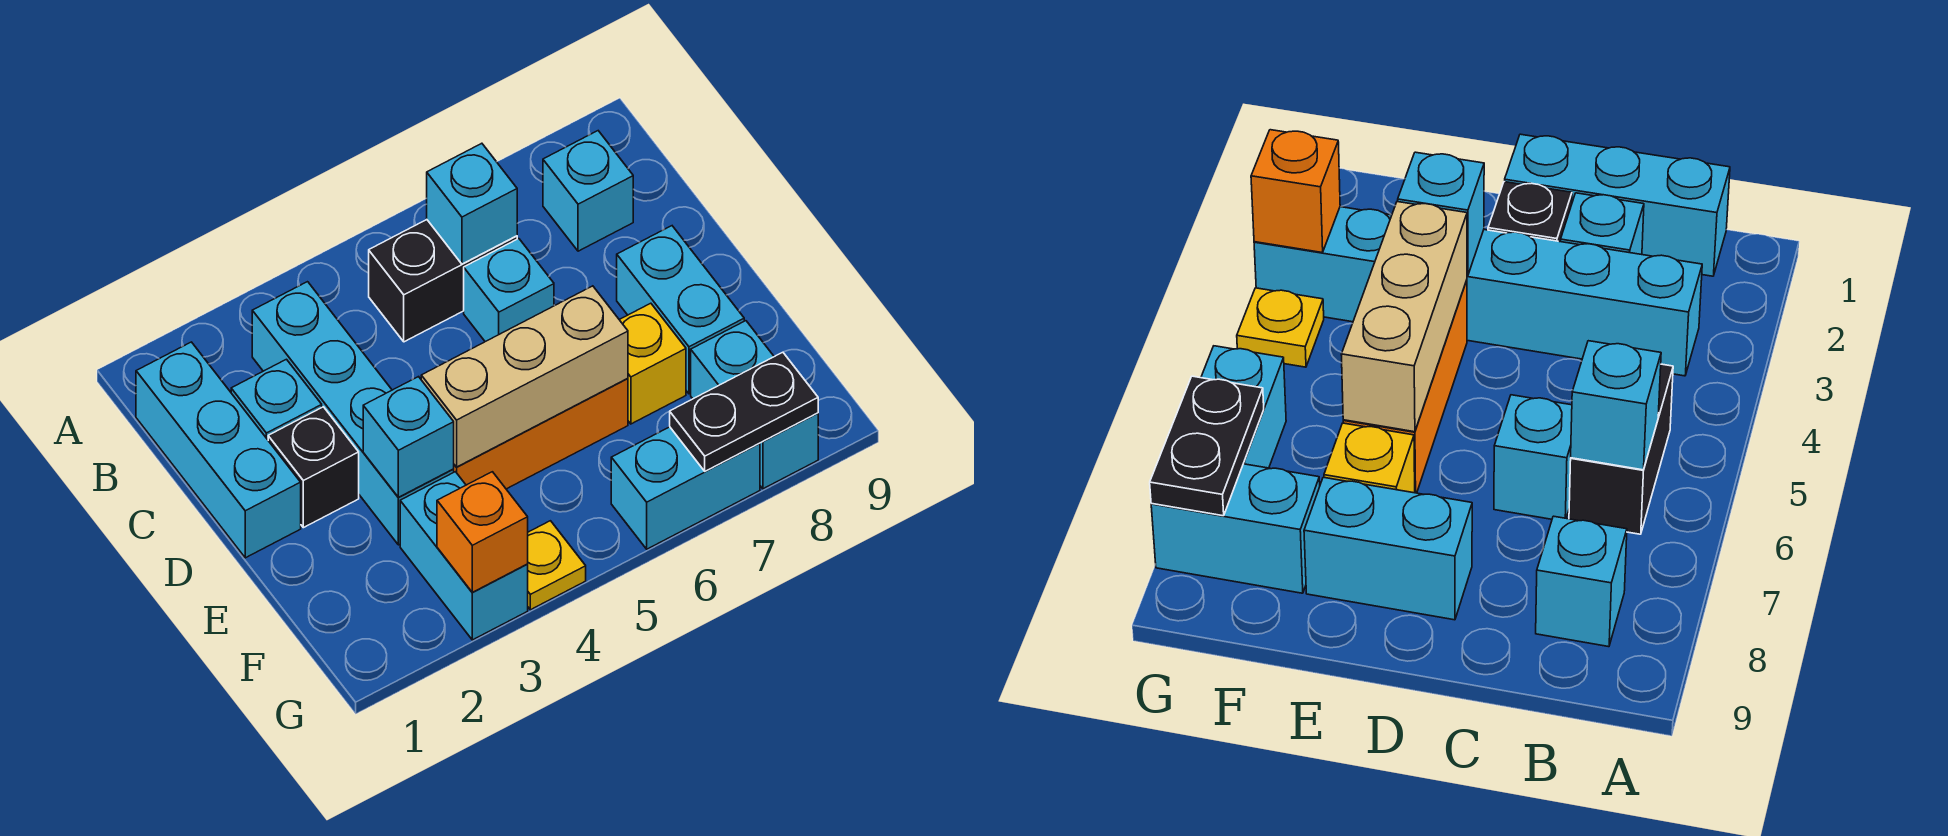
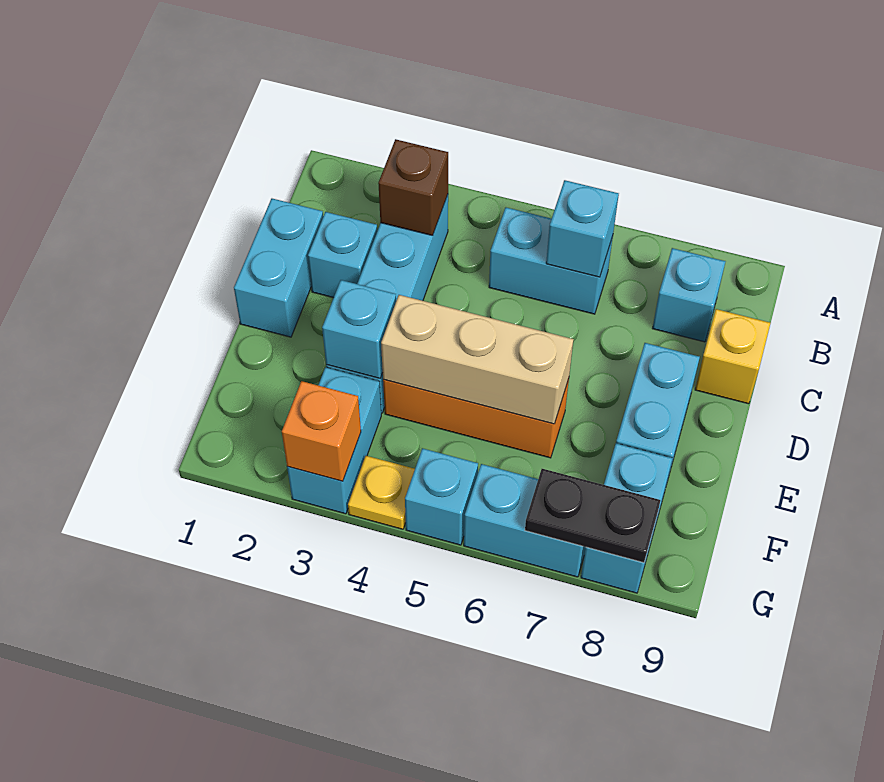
cyan 1x3 brick [136,342,301,558] -> cyan 1x2 brick [234,199,323,337]
none -> brown 1x1 brick [378,139,448,236]
black 1x2 brick [369,220,517,342] -> cyan 1x2 brick [489,208,613,314]
cyan 1x1 brick [464,239,554,342] -> cyan 1x1 brick moved to [405,448,478,545]
black 1x1 brick [268,407,359,528] -> none
yellow 1x1 brick [620,303,686,424] -> yellow 1x1 brick moved to [695,309,771,404]

